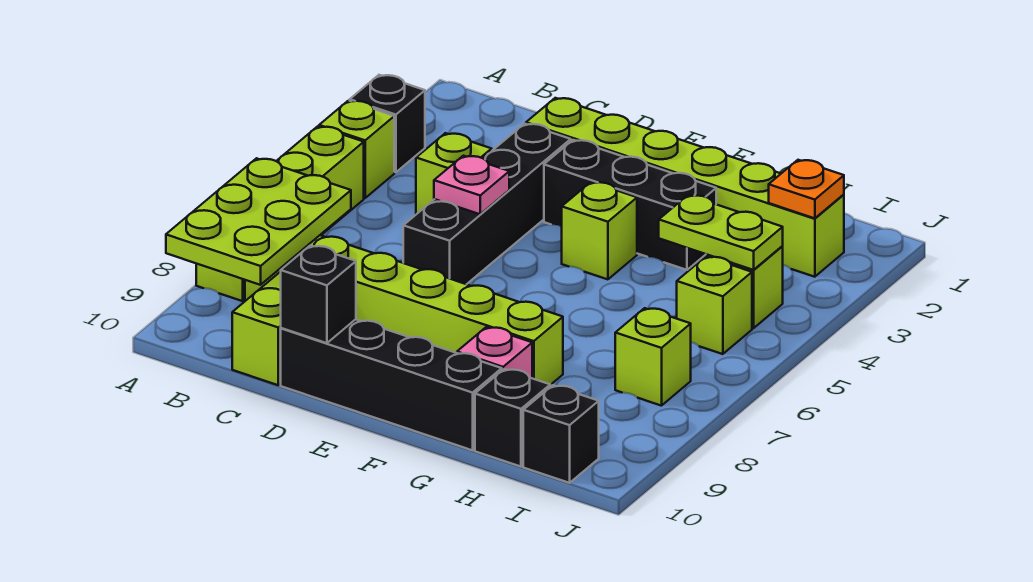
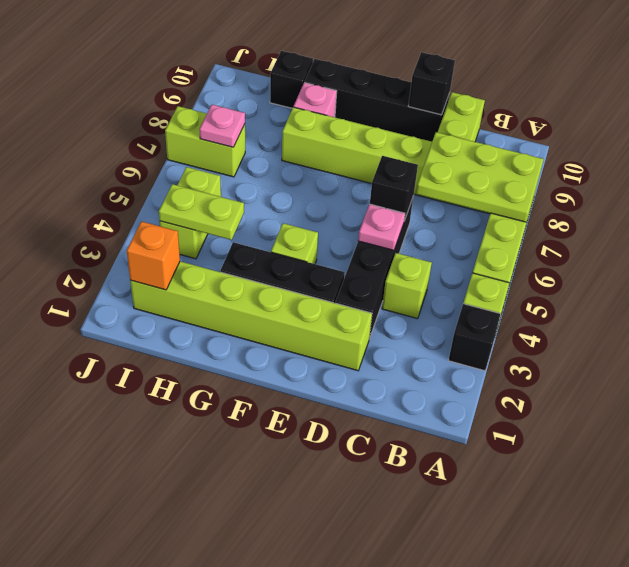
lime 2x3 plate [166,158,351,285] -> lime 2x3 plate turned to [416,132,544,222]
orange 1x1 plate [769,160,844,218] -> orange 1x1 brick [127,221,180,290]
lime 1x1 brick [615,308,691,406] -> lime 1x2 brick [165,106,245,177]
none -> pink 1x1 plate [200,105,245,147]
black 1x1 brick [523,385,599,483] -> black 1x1 brick moved to [370,156,418,221]

